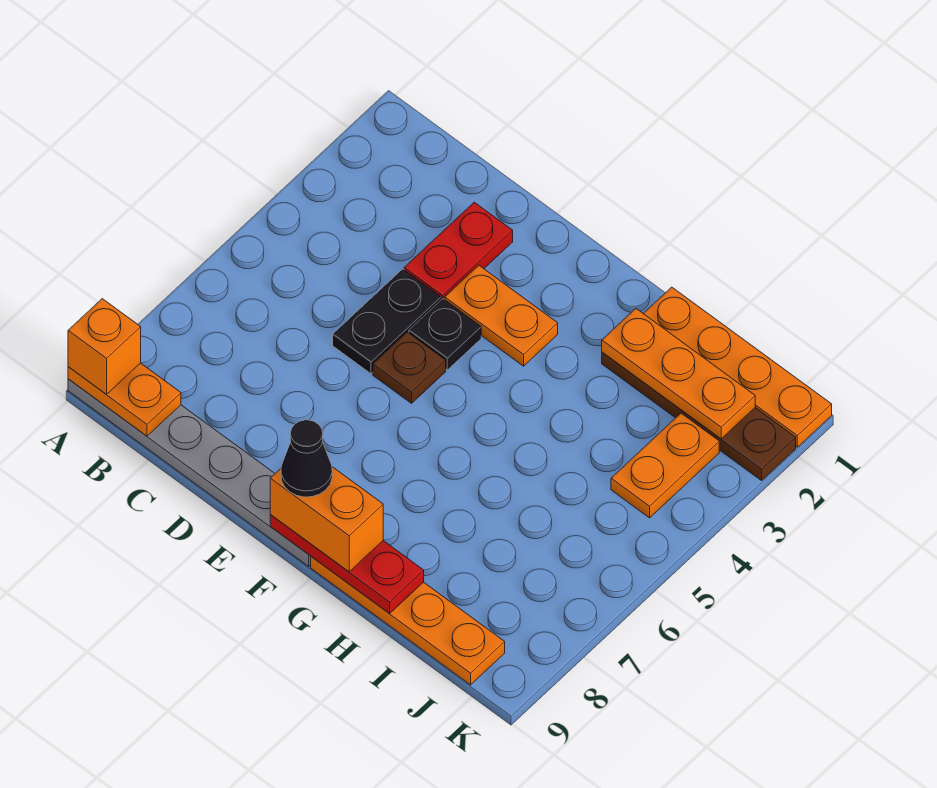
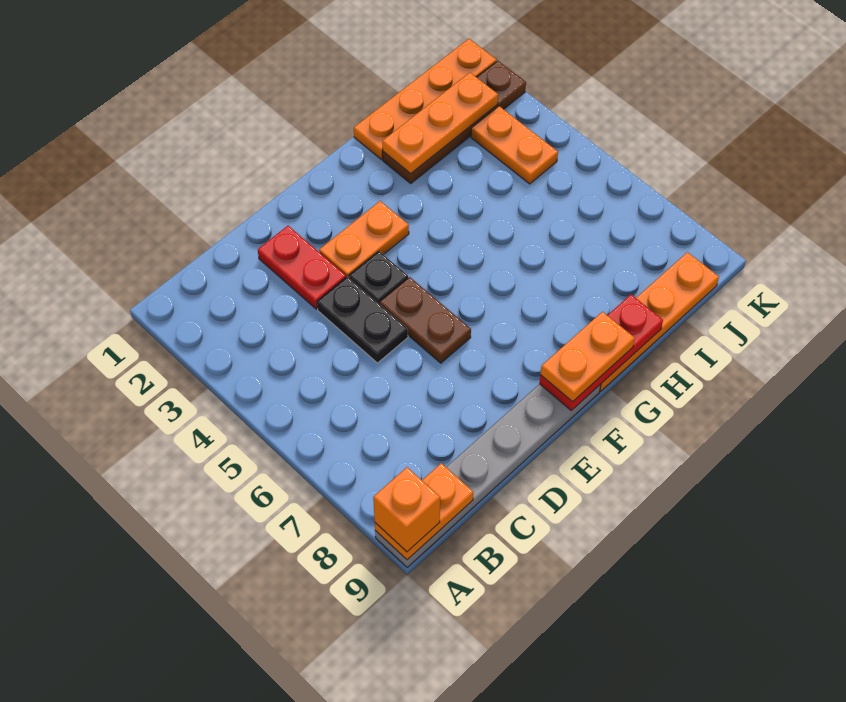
brown 1x1 plate [373,332,446,403] -> brown 1x2 plate [380,277,471,363]
orange 1x2 brick [270,467,383,572] -> orange 1x2 plate [540,312,635,402]
black 1x1 cone [281,420,332,497] -> none

